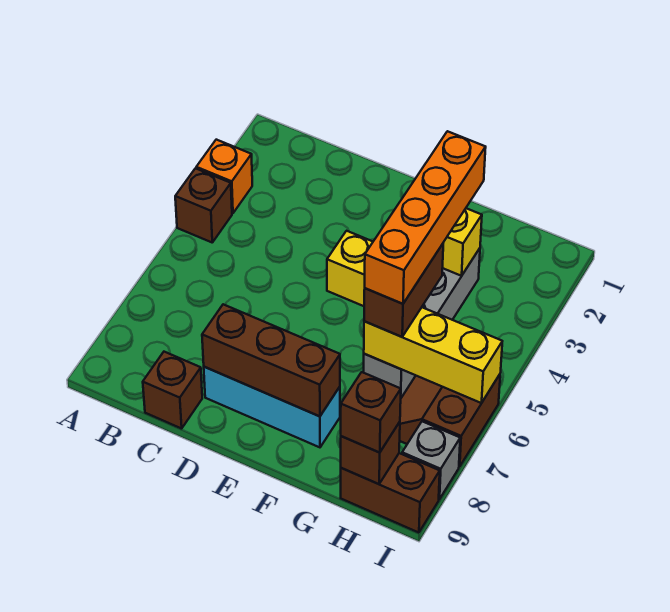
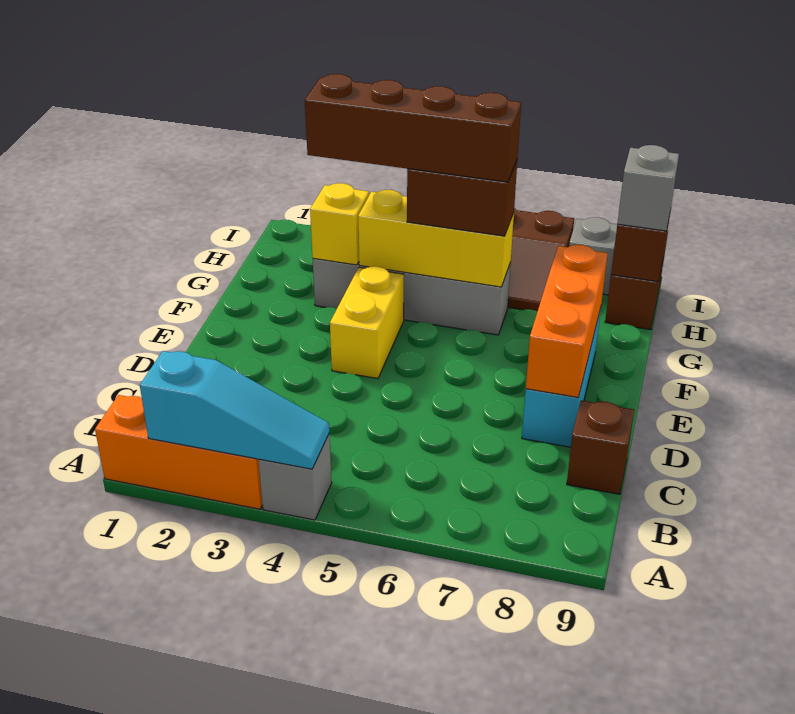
none -> cyan 1x3 slope [140,351,329,469]
orange 1x1 brick [196,140,252,213] -> orange 1x3 brick [95,395,263,509]
brown 1x1 brick [175,168,232,242] -> grey 1x1 brick [258,434,332,520]
brown 1x3 brick [202,304,340,416] -> orange 1x3 brick [526,245,608,397]
orange 1x4 brick [365,131,486,304] -> brown 1x4 brick [305,74,521,182]
yellow 1x3 brick [364,307,502,403] -> yellow 1x3 brick turned to [358,190,514,287]
brown 1x1 brick [341,372,401,453] -> grey 1x1 brick [617,145,679,231]

